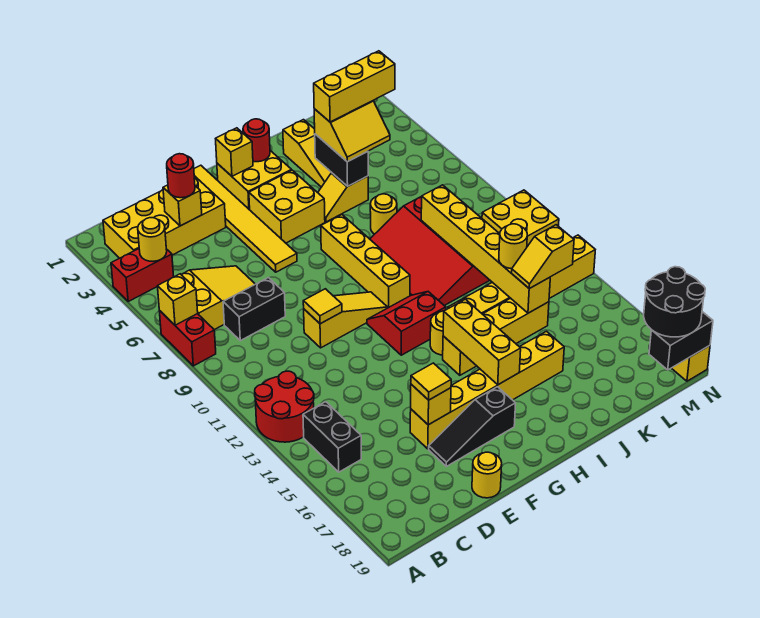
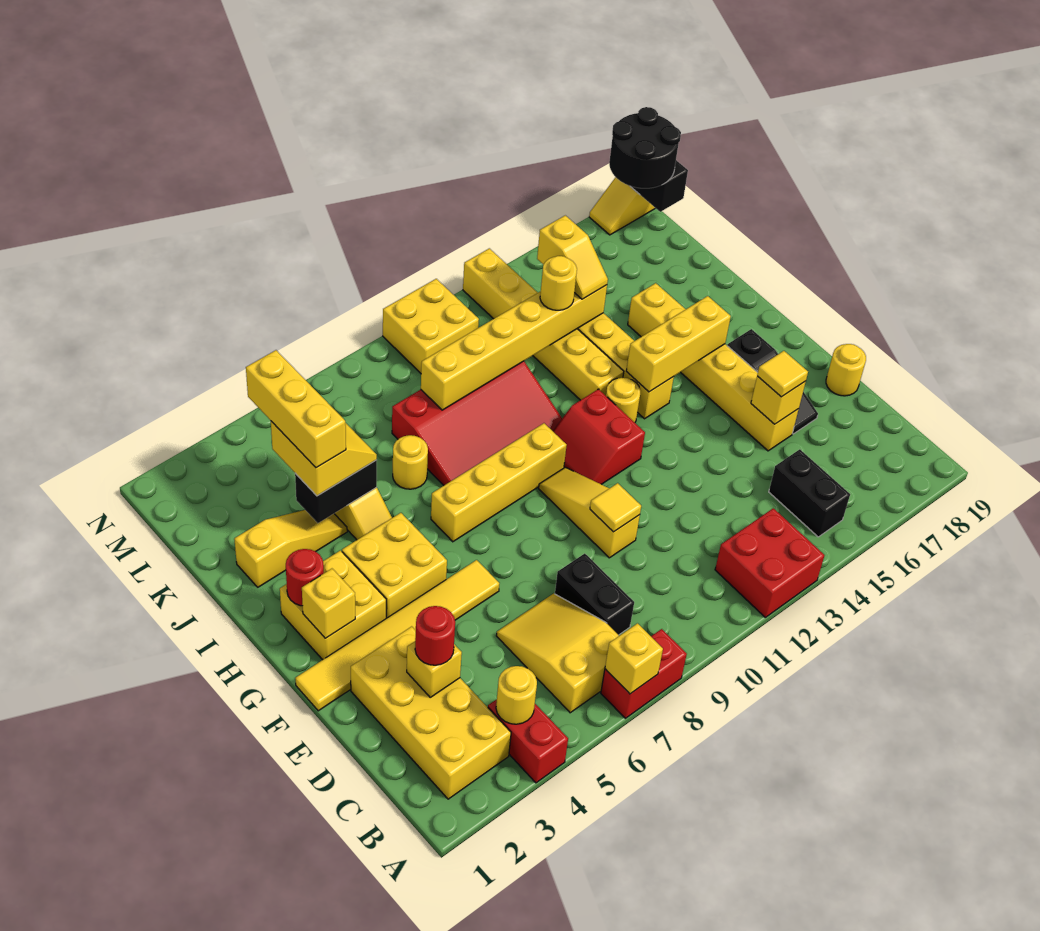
red 2x2 round brick [255,371,314,442] -> red 2x2 brick [715,508,824,617]
black 1x2 brick [303,402,361,472] -> black 1x2 brick turned to [769,449,850,537]

